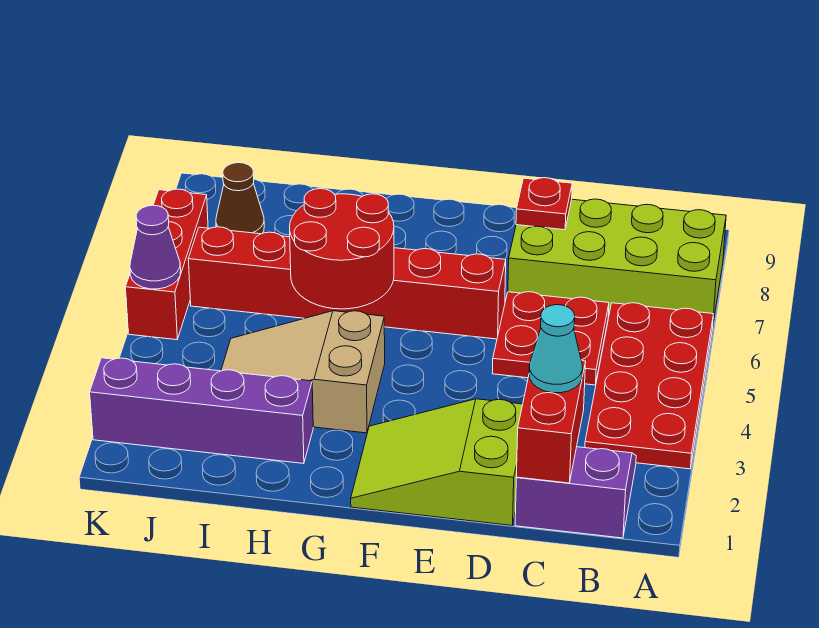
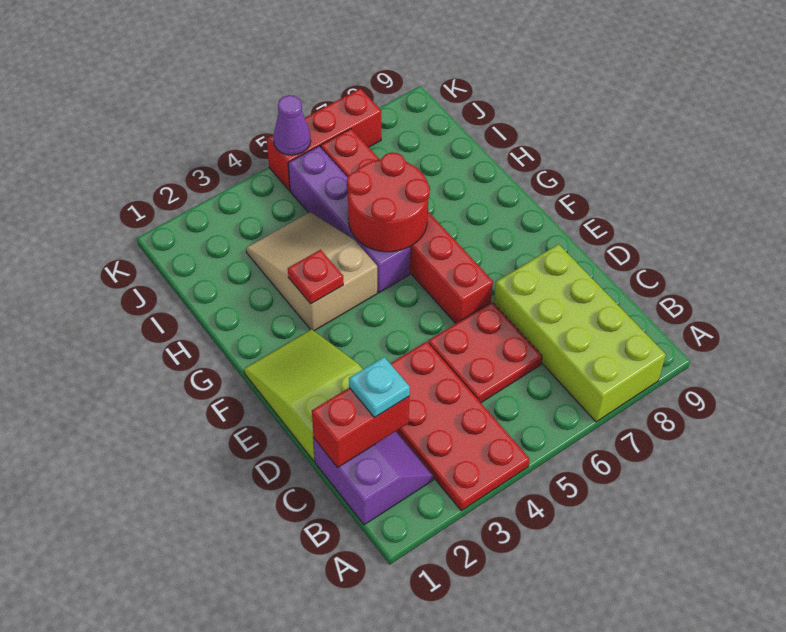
red 2x4 plate [585,303,713,469] -> red 2x4 plate turned to [390,342,530,511]
cyan 1x1 cone [529,305,583,393] -> cyan 1x1 plate [349,357,410,418]
red 1x1 plate [516,178,572,230] -> red 1x1 plate moved to [288,250,343,304]
purple 1x4 brick [90,358,313,464] -> purple 1x4 brick moved to [288,146,411,293]
brown 1x1 cone [216,163,264,234] -> none

